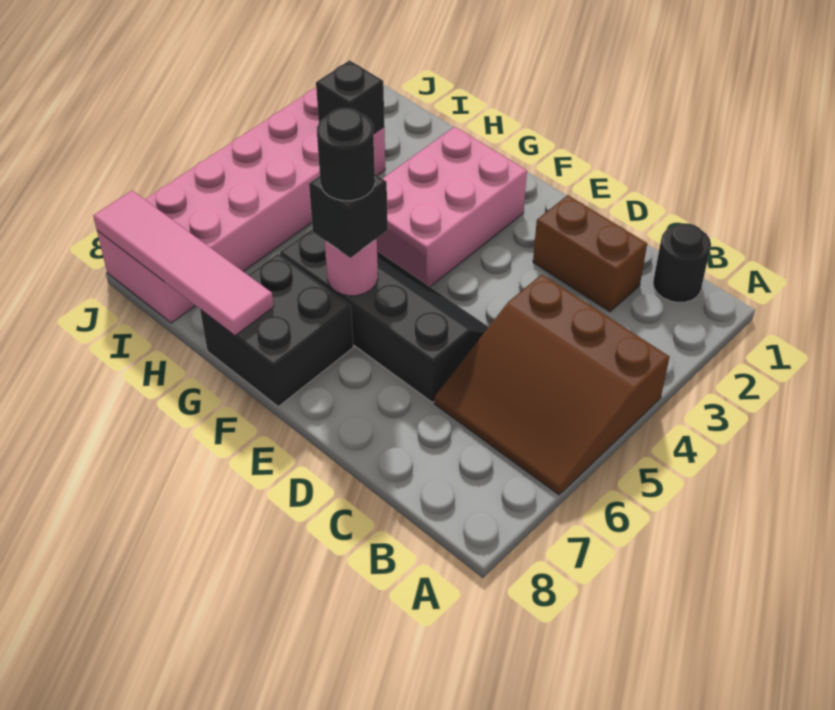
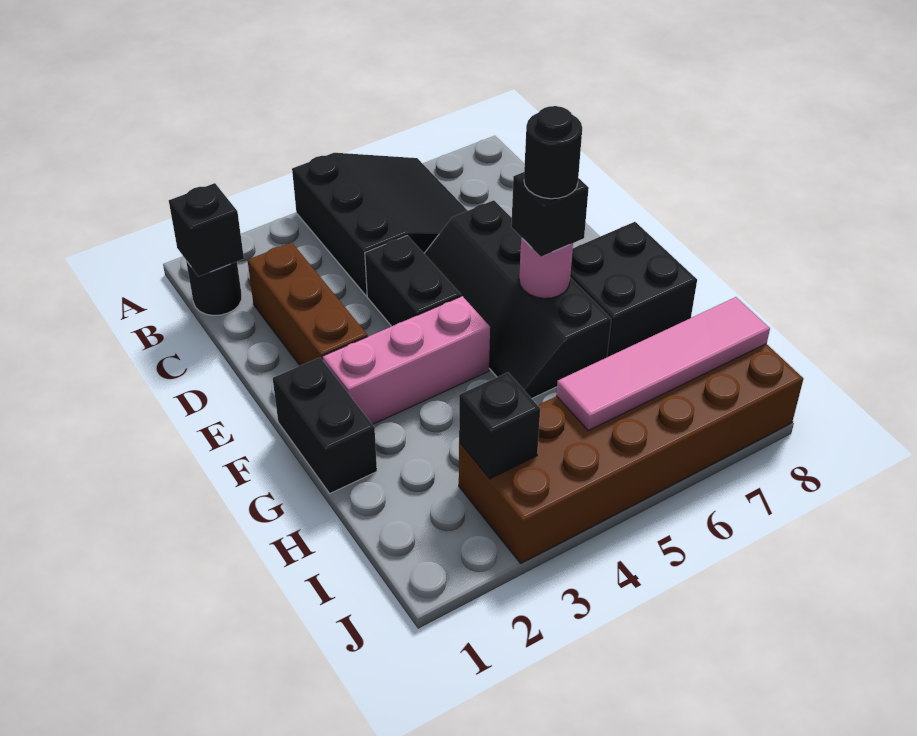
brown 3x3 slope [434,274,670,495] -> black 3x3 slope [292,153,468,296]
none -> black 1x1 brick [169,183,244,277]
brown 1x2 brick [533,195,647,312] -> brown 1x3 brick [248,242,368,365]
none -> black 1x2 brick [365,235,461,326]
none -> black 1x2 brick [273,358,377,493]
pink 2x3 brick [377,127,527,287] -> pink 1x3 brick [323,296,490,425]
pink 1x4 tile [93,191,274,336] -> pink 1x4 tile turned to [556,297,770,430]
pink 2x6 brick [97,87,385,323] -> brown 2x6 brick [459,344,803,563]

